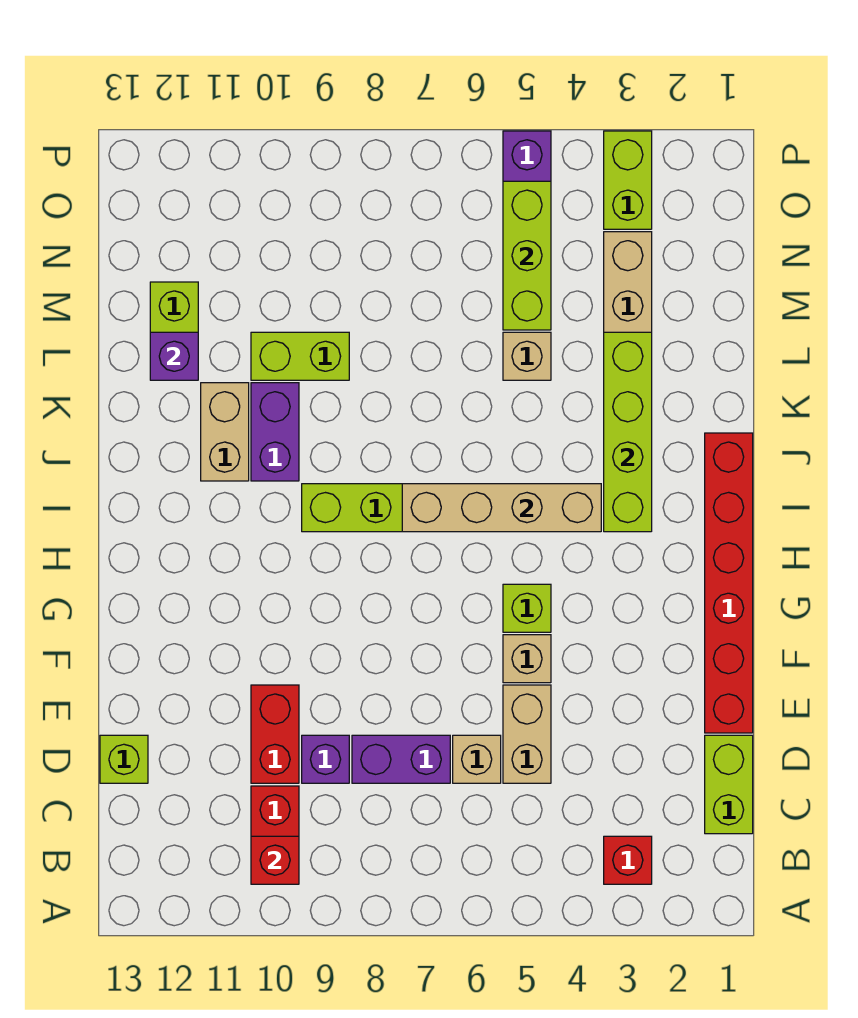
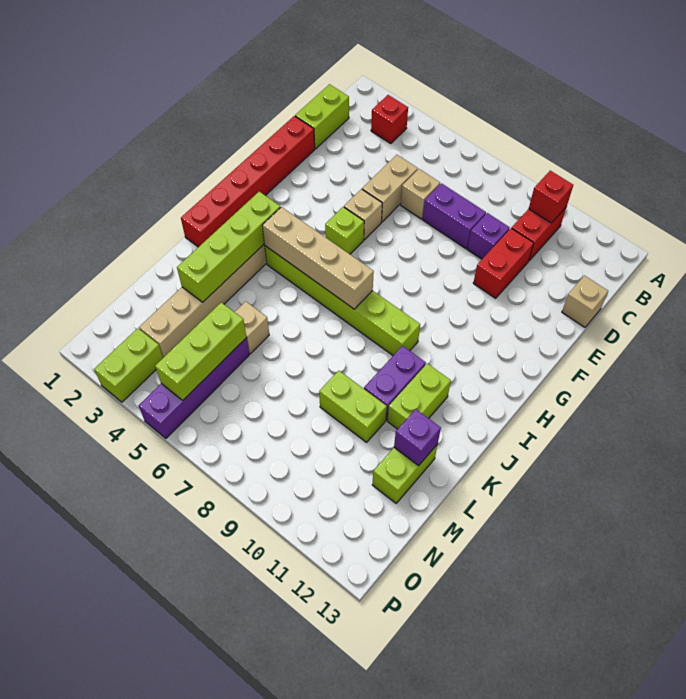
lime 1x1 brick [100,735,148,783] -> tan 1x1 brick [562,276,608,327]
tan 1x2 brick [201,383,249,481] -> lime 1x2 brick [387,364,451,429]

